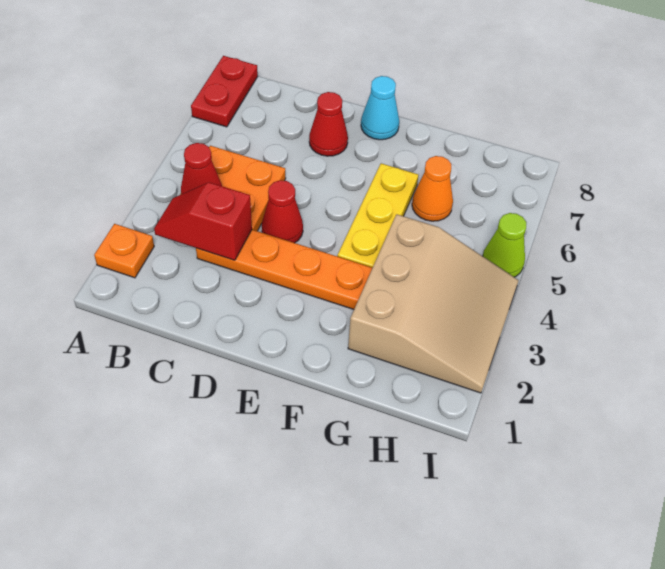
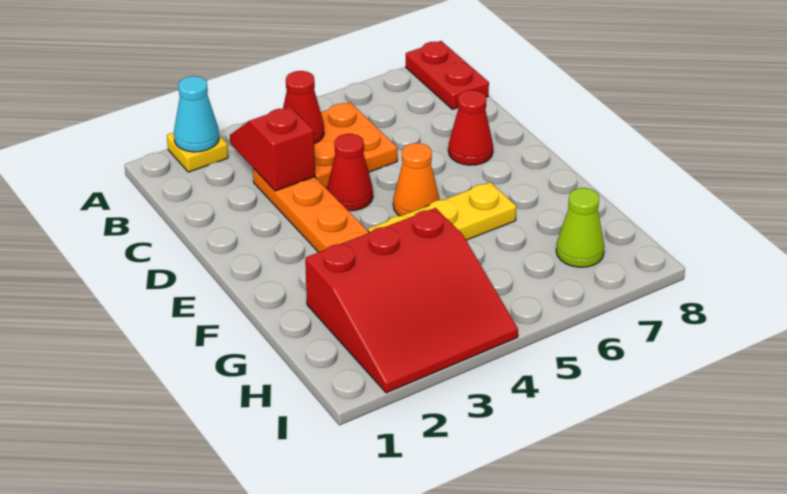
orange 1x1 plate [94,224,154,278] -> yellow 1x1 plate [167,133,228,172]
red 1x2 plate [191,56,258,127] -> red 1x2 plate turned to [406,41,489,109]
cyan 1x1 cone [361,76,399,140] -> cyan 1x1 cone moved to [174,76,219,152]
tan 3x3 slope [348,214,519,393] -> red 3x3 slope [305,208,518,393]
orange 1x1 cone [412,156,453,221] -> orange 1x1 cone moved to [393,143,439,216]
lime 1x1 cone [483,213,526,277] -> lime 1x1 cone moved to [556,188,604,267]

